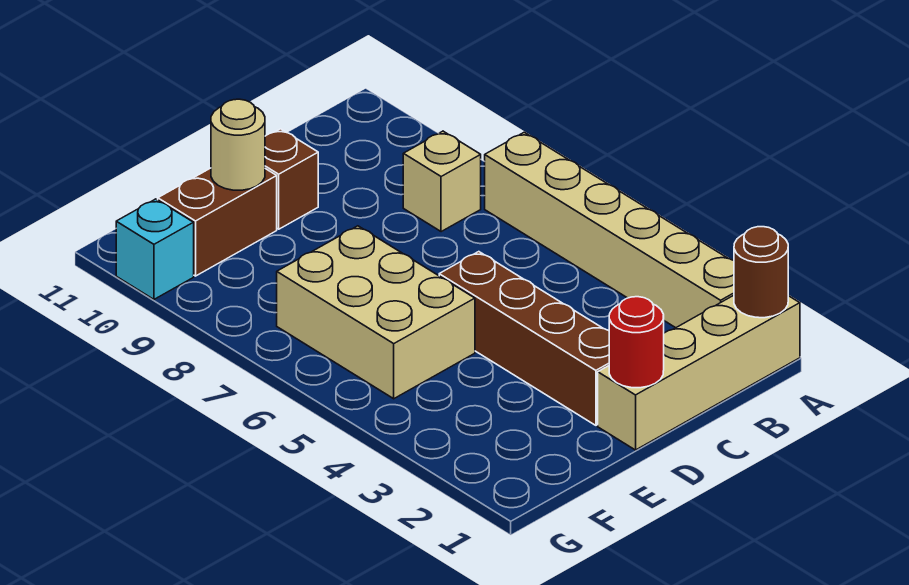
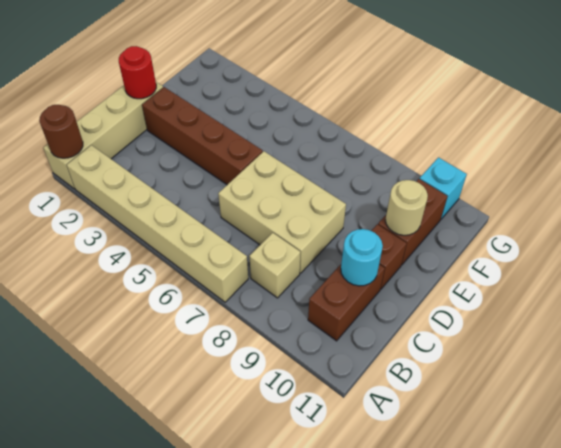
none -> brown 1x2 brick [308,264,385,341]
none -> cyan 1x1 round brick [341,229,383,286]
tan 2x3 brick [277,226,475,399] -> tan 2x3 brick moved to [218,151,346,273]

